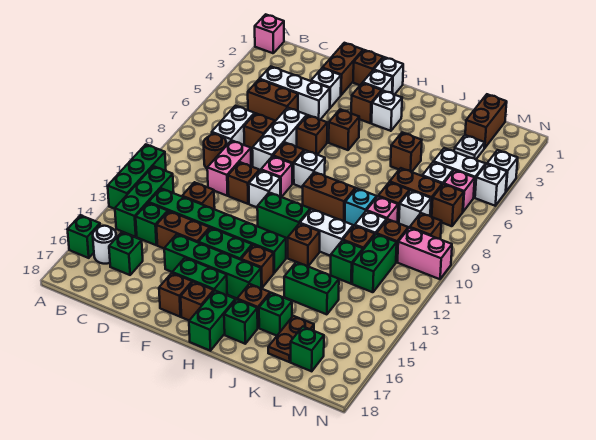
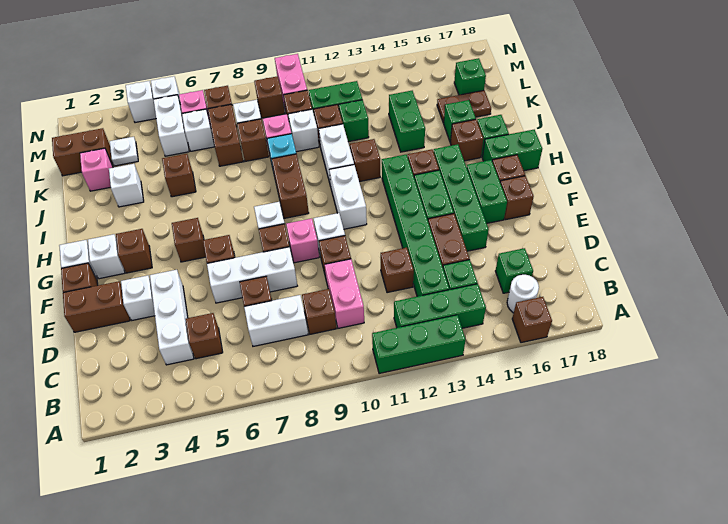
pink 1x1 brick [255,14,284,53] -> pink 1x1 brick moved to [80,148,113,191]
green 1x1 brick [67,215,100,258] -> brown 1x1 brick [512,297,552,343]
brown 1x2 brick [248,79,298,121] -> brown 1x1 brick [186,313,223,359]
brown 1x1 round brick [204,134,226,168] -> brown 1x1 brick [302,289,336,334]
pink 1x2 brick [207,140,251,196] -> pink 1x2 brick turned to [325,259,364,328]
green 1x2 brick [257,192,311,239] -> white 1x2 brick [329,165,367,229]
white 1x1 brick [372,91,402,131] -> white 1x1 brick moved to [109,164,144,207]

